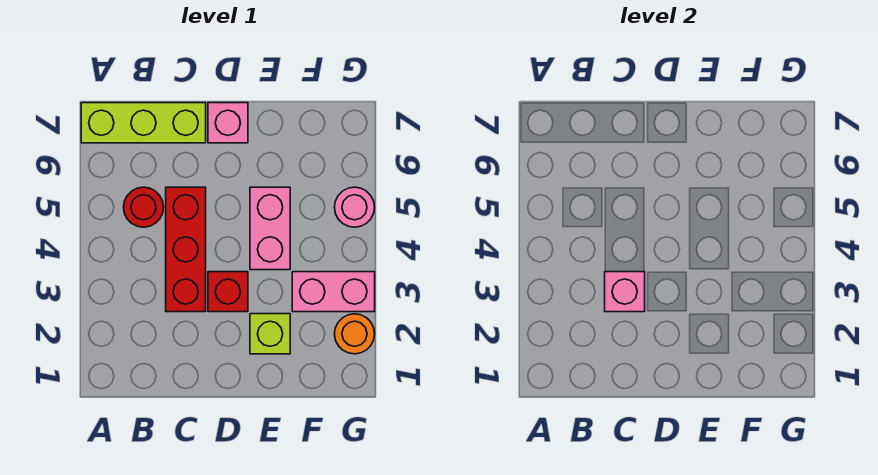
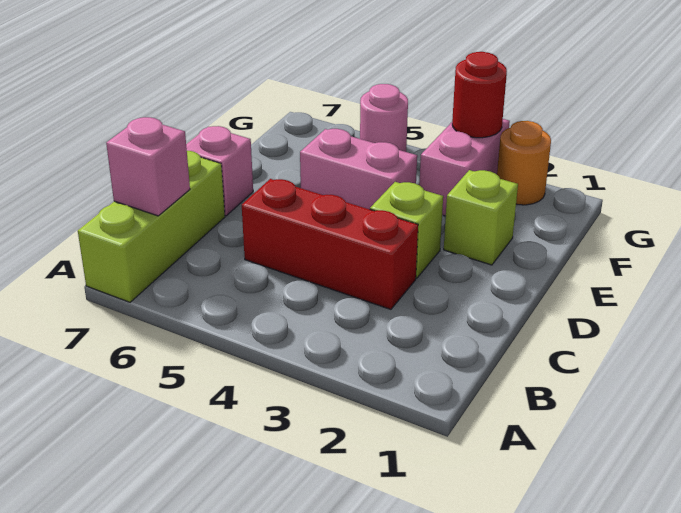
red 1x1 round brick [123,187,164,227] -> red 1x1 round brick moved to [452,52,507,138]
pink 1x1 brick [605,272,645,312] -> pink 1x1 brick moved to [106,117,190,216]
red 1x1 brick [208,272,248,312] -> lime 1x1 brick [370,182,443,278]

